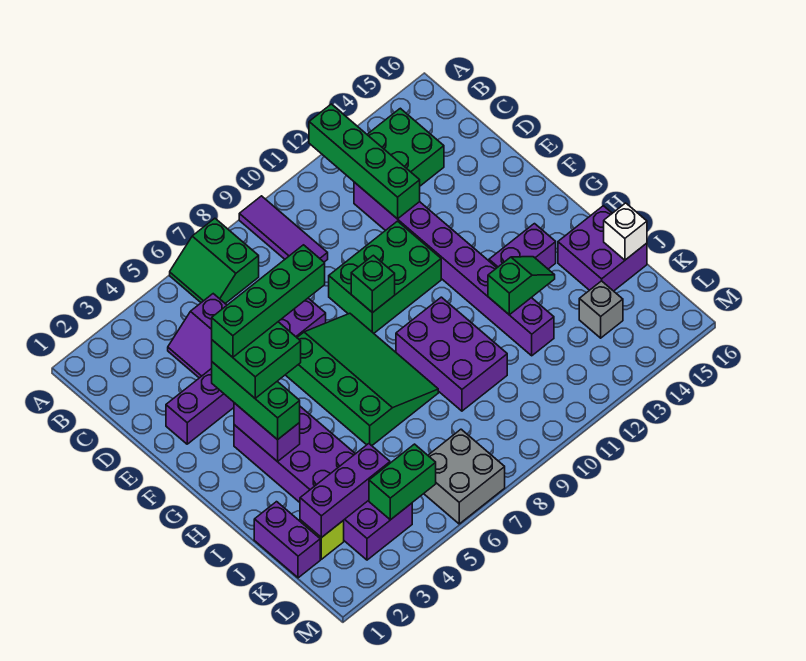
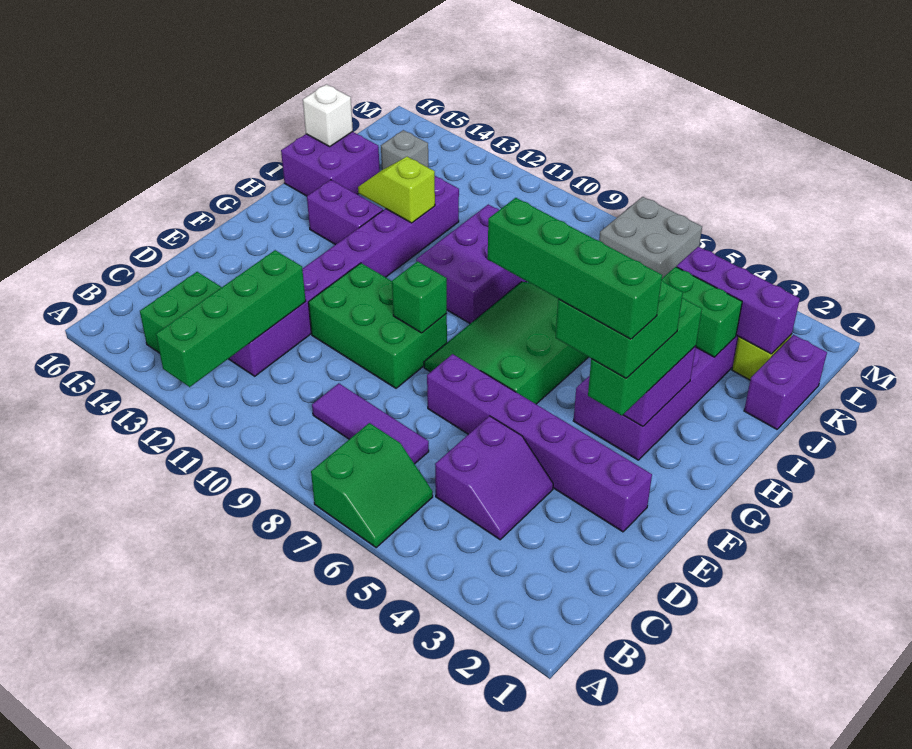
purple 1x3 tile [239,196,328,262] -> purple 1x3 tile turned to [312,383,429,464]
green 1x2 slope [488,257,555,315] -> lime 1x2 slope [358,157,435,223]
green 1x2 brick [369,444,436,520] -> green 1x2 brick moved to [662,267,742,357]

